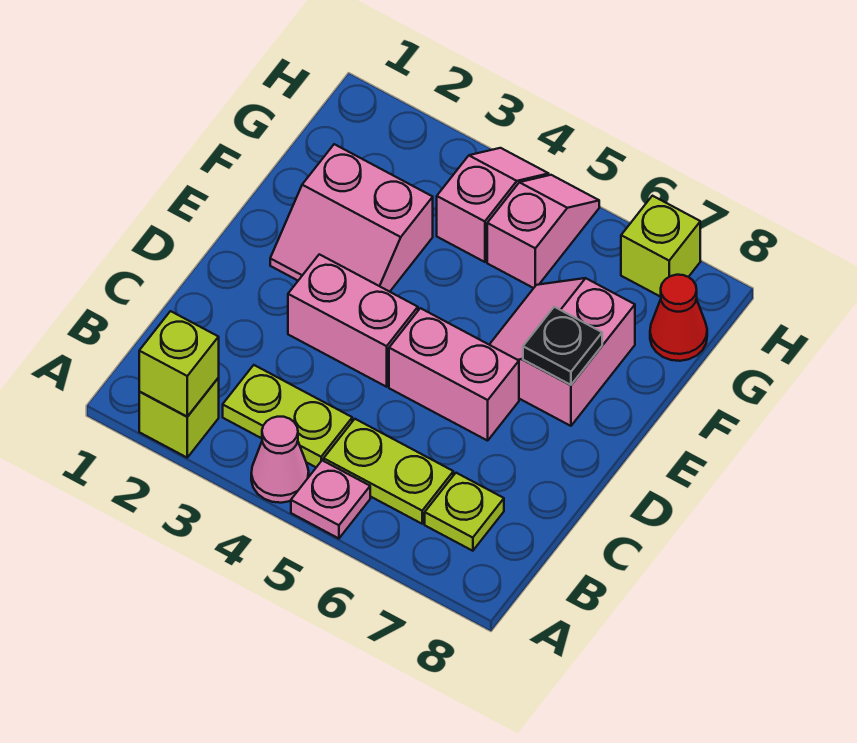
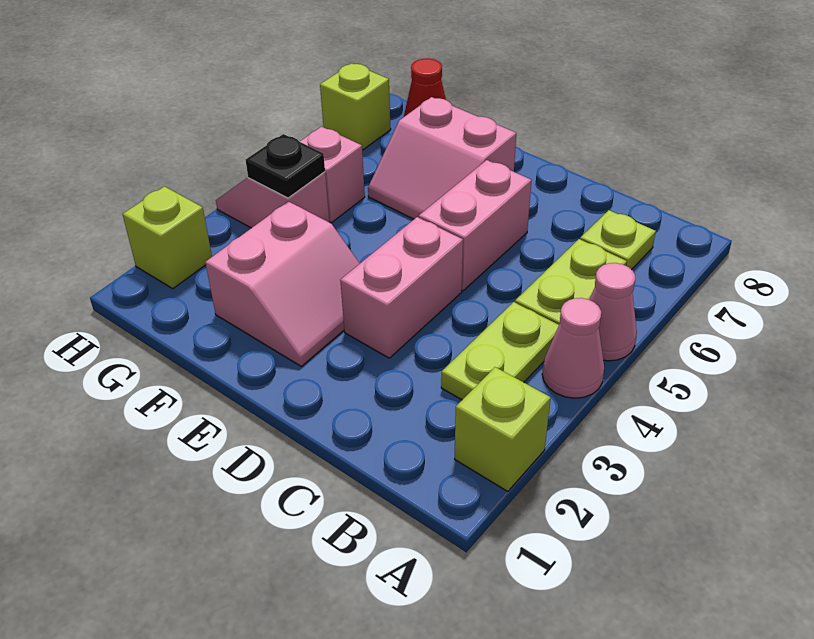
lime 1x1 brick [139,311,219,417] -> lime 1x1 brick moved to [123,186,212,289]
pink 1x1 plate [291,460,370,538] -> pink 1x1 cone [589,263,637,361]
black 1x1 plate [523,307,602,385] -> black 1x1 plate moved to [246,134,325,198]

